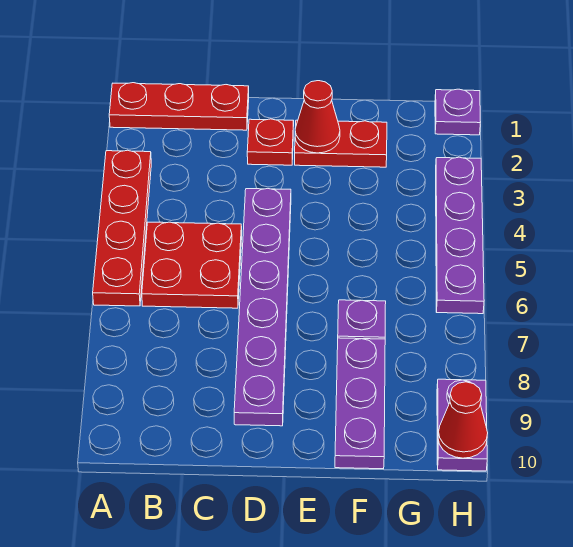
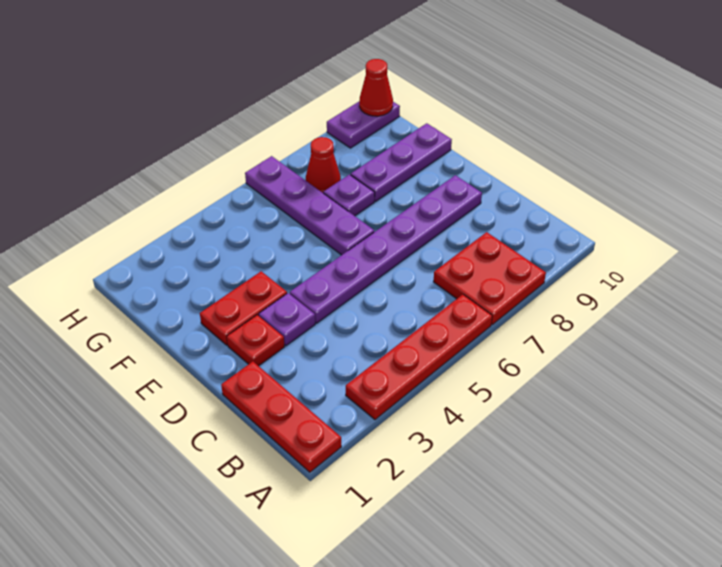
red 2x2 plate [142,222,242,308] -> red 2x2 plate moved to [434,232,546,325]
red 1x2 plate [295,120,387,167] -> red 1x2 plate turned to [200,271,287,345]
red 1x1 cone [295,81,340,153] -> red 1x1 cone moved to [306,137,341,193]
purple 1x1 plate [435,89,481,135] -> purple 1x1 plate moved to [259,293,315,346]
purple 1x4 plate [436,157,484,314] -> purple 1x4 plate turned to [245,156,374,255]

